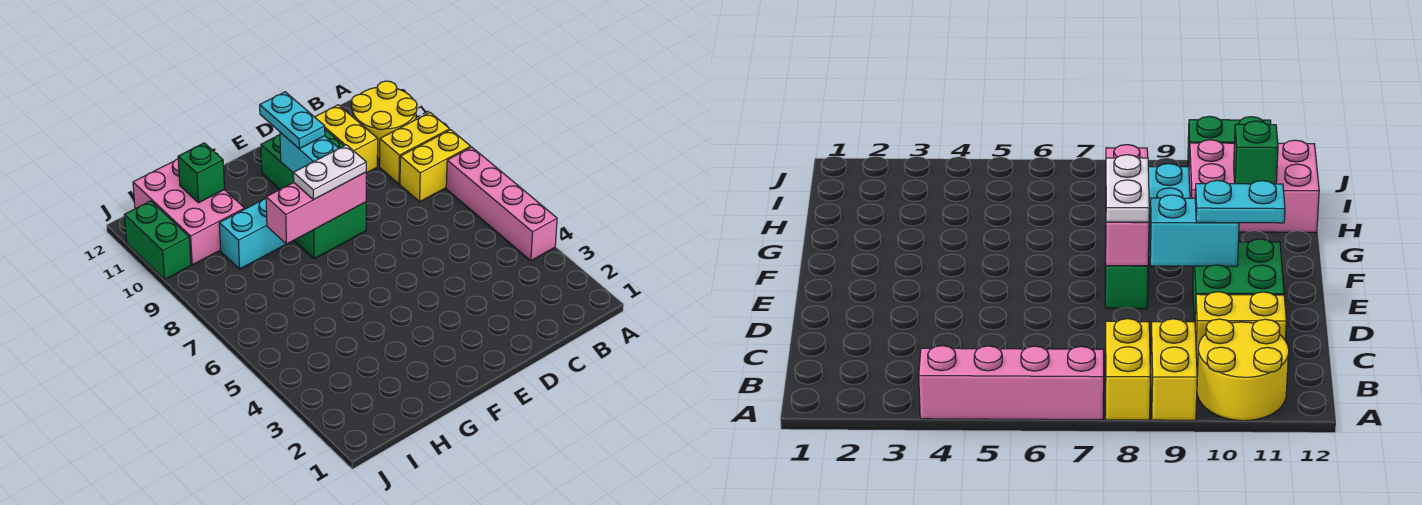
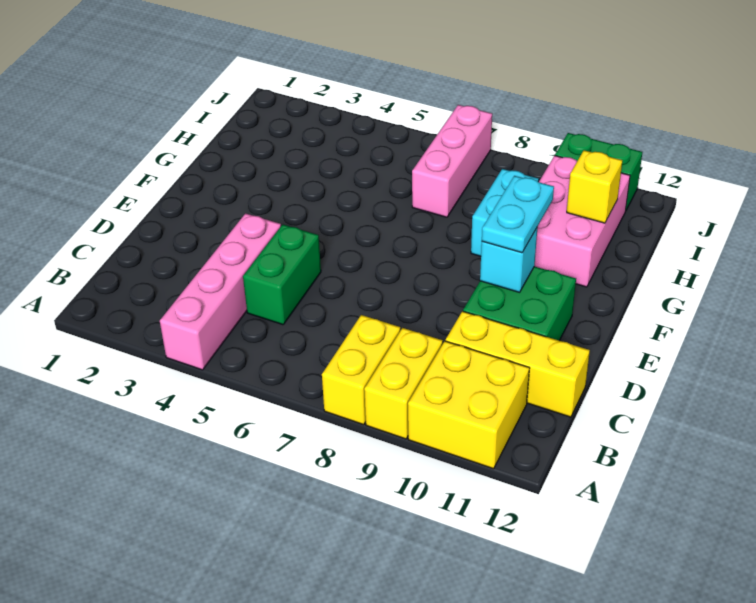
pink 1x4 brick [446,147,557,261] -> pink 1x4 brick turned to [160,213,281,370]
yellow 2x2 round brick [352,81,417,158] -> yellow 2x2 brick [408,341,530,469]
yellow 1x2 brick [315,105,378,173] -> yellow 1x3 brick [446,311,590,417]
green 1x2 brick [295,202,366,259] -> green 1x2 brick moved to [243,225,321,325]
pink 1x3 brick [266,172,366,244] -> pink 1x3 brick moved to [412,105,492,217]
white 1x2 plate [293,145,366,200] -> none
cyan 1x2 brick [280,132,339,173] -> cyan 1x1 brick [480,228,537,292]
cyan 1x2 plate [260,92,325,149] -> cyan 1x2 plate turned to [482,176,554,253]
pink 2x3 brick [133,159,244,265] -> pink 2x3 brick turned to [535,156,630,287]
green 1x1 brick [178,143,224,203] -> yellow 1x1 brick [567,150,622,223]

